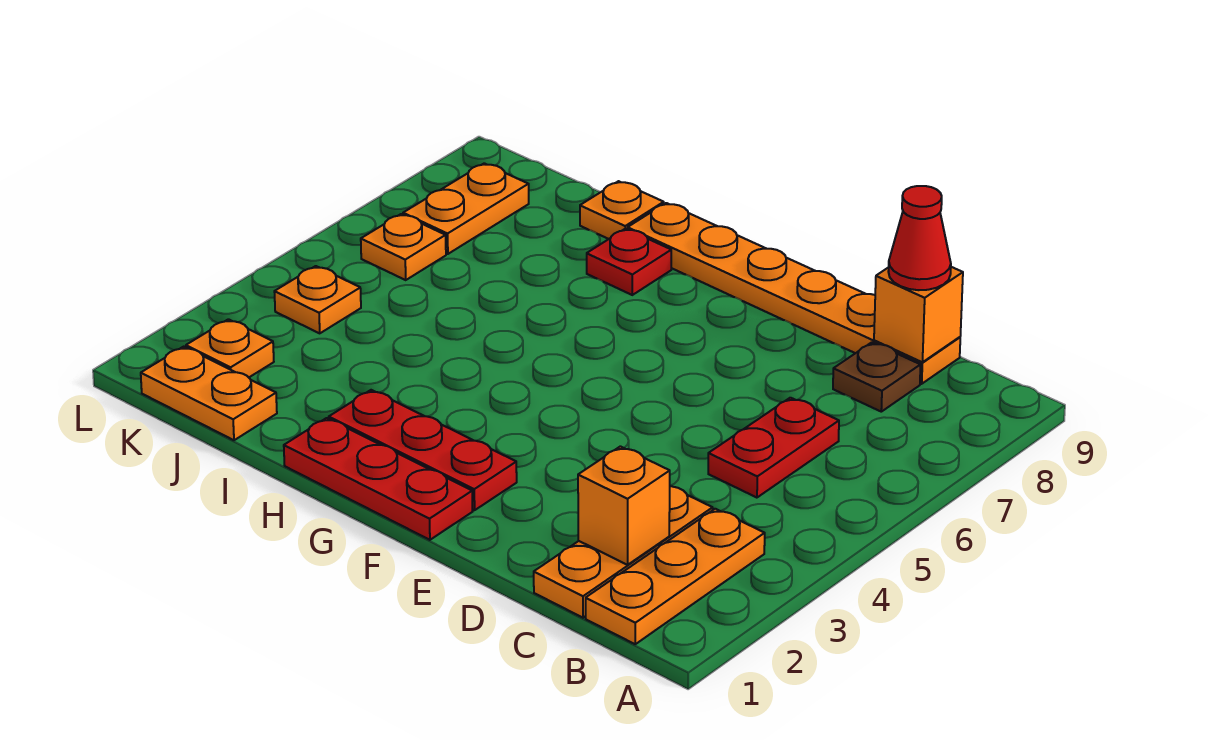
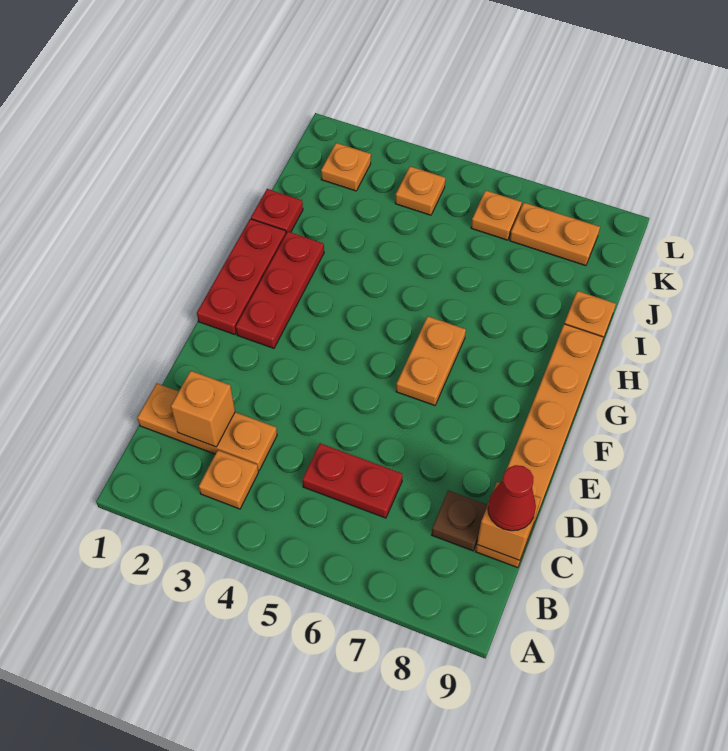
orange 1x3 plate [586,509,765,644] -> orange 1x1 plate [199,450,258,509]
red 1x1 plate [587,229,671,295] -> red 1x1 plate moved to [251,189,303,233]
orange 1x2 plate [141,347,277,440] -> orange 1x2 plate moved to [396,316,466,406]

